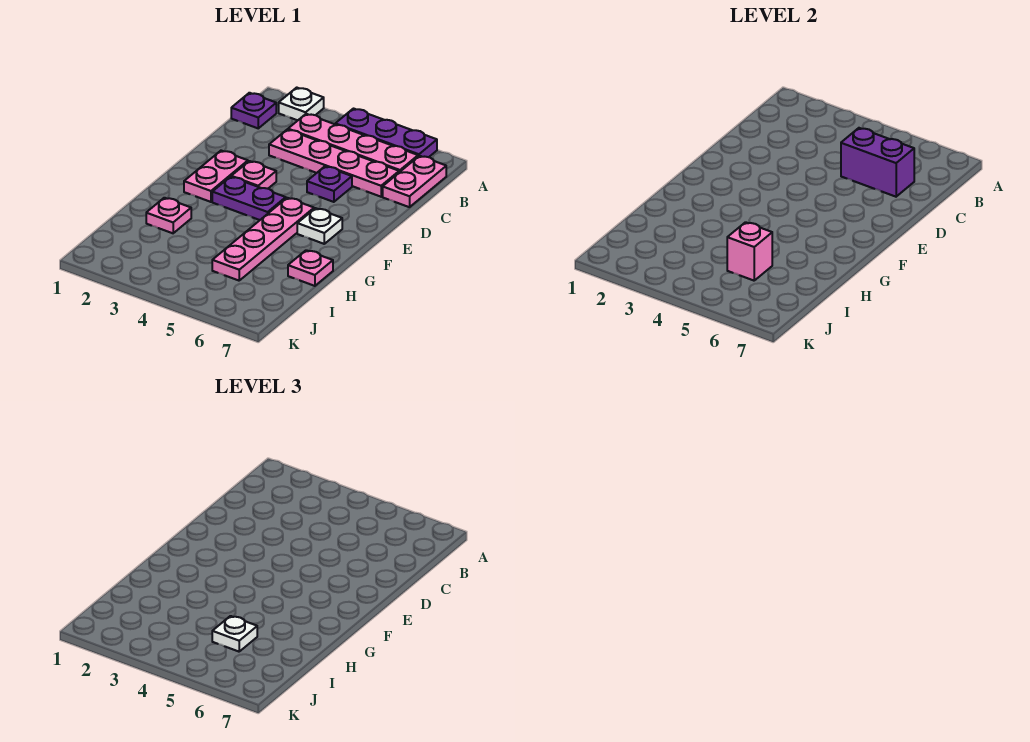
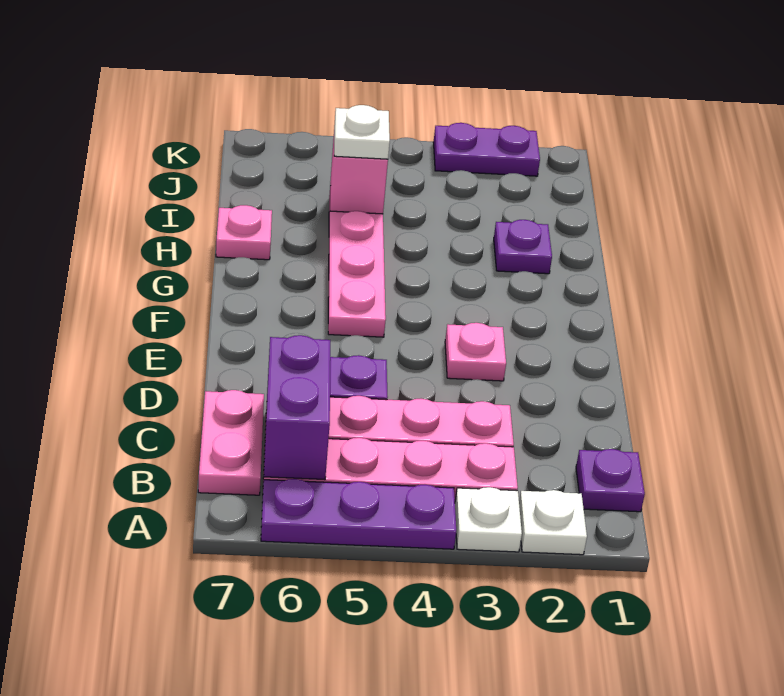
purple 1x2 brick [841,128,914,197] -> purple 1x2 brick turned to [264,335,330,480]
pink 1x2 plate [184,151,248,202] -> none
purple 1x2 plate [212,177,286,220] -> purple 1x2 plate moved to [433,123,540,176]
white 1x1 plate [297,208,342,244] -> white 1x1 plate moved to [455,487,522,552]
pink 1x1 plate [146,198,191,233] -> purple 1x1 plate [494,220,552,274]

